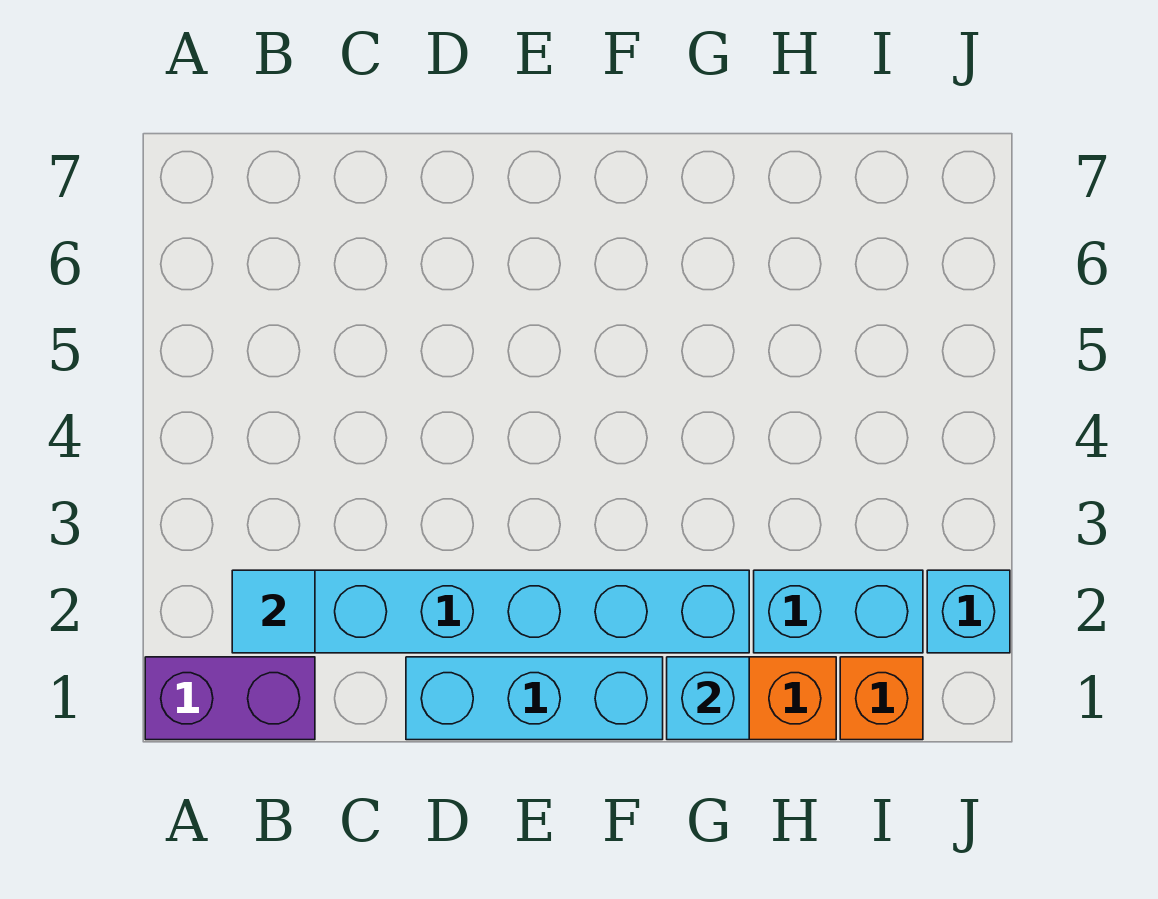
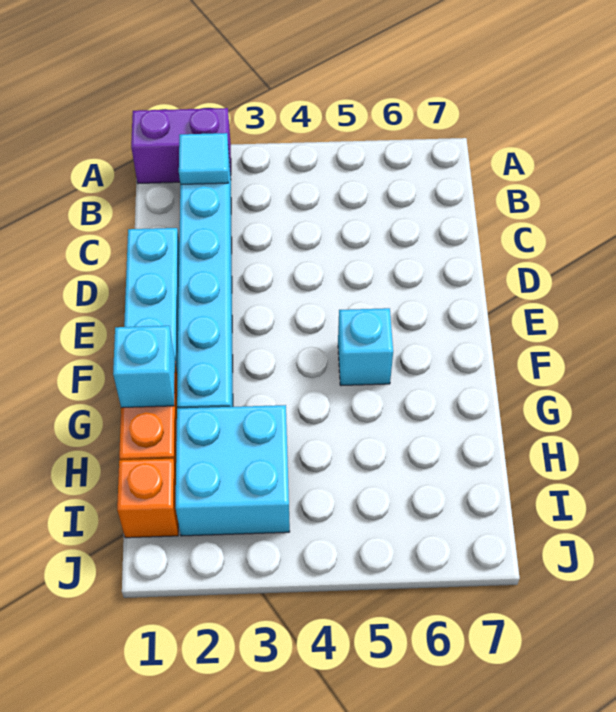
purple 1x2 brick [145,657,315,740] -> purple 1x2 brick turned to [131,108,231,183]
cyan 1x2 brick [754,570,923,653] -> cyan 2x2 brick [175,405,290,536]
cyan 1x1 brick [927,570,1010,653] -> cyan 1x1 brick moved to [338,308,393,386]

